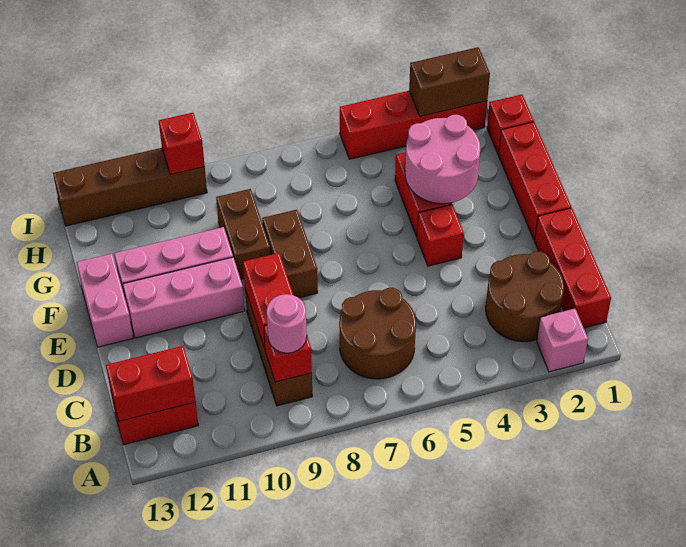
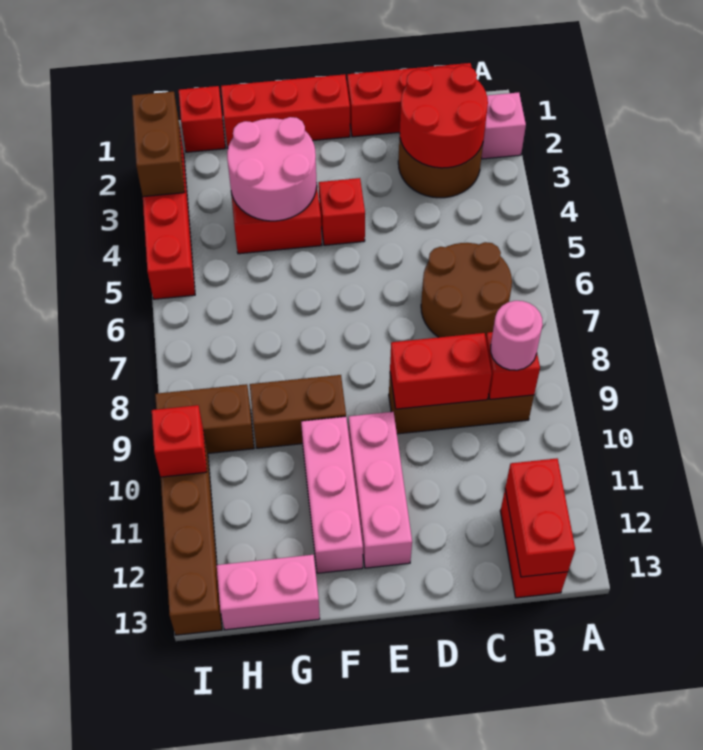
none -> red 2x2 round brick [400,65,488,168]
brown 1x2 brick [262,210,318,298] -> brown 1x2 brick moved to [155,384,254,453]
pink 1x2 brick [77,254,133,347] -> pink 1x2 brick moved to [217,555,320,630]

